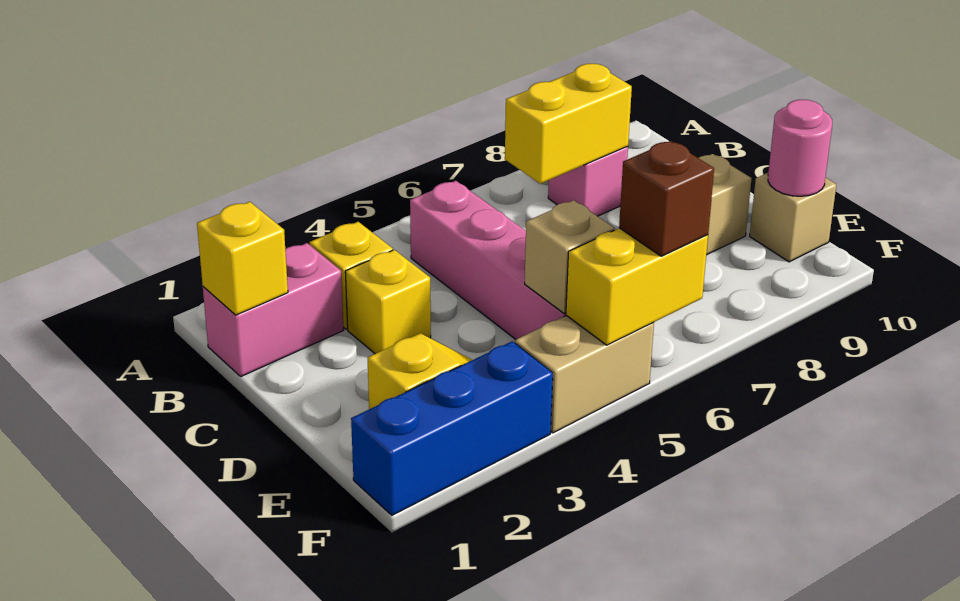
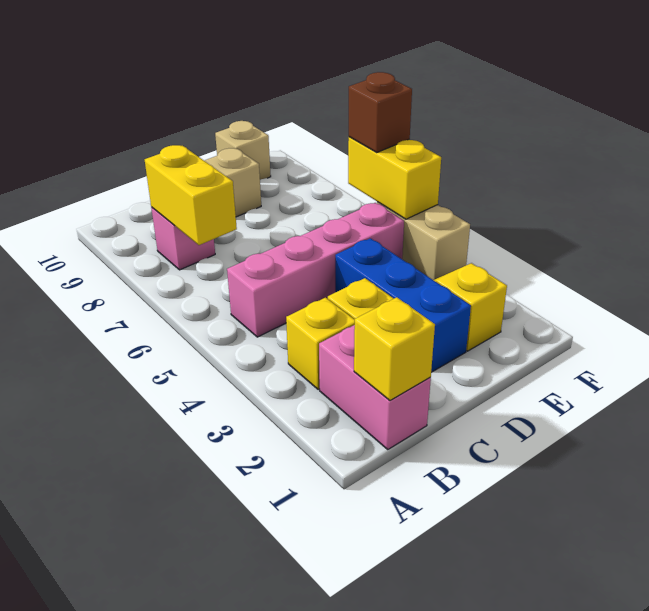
tan 1x1 brick [525,200,615,313] -> none
pink 1x1 round brick [768,100,832,196] -> none
blue 1x3 brick [351,341,553,515] -> blue 1x3 brick moved to [335,238,471,372]

